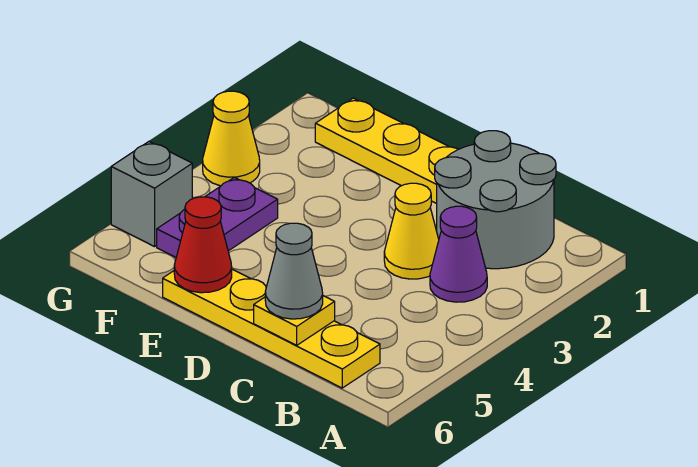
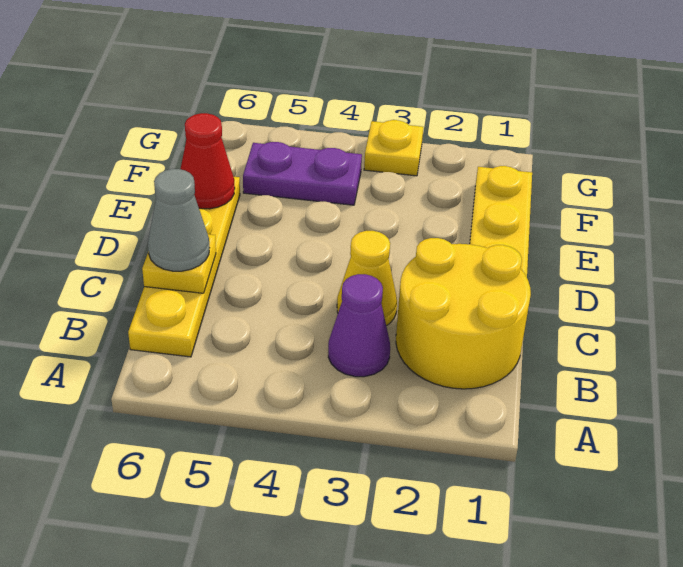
grey 2x2 round brick [435,131,556,269] -> yellow 2x2 round brick [396,238,531,389]
yellow 1x1 cone [203,91,260,186] -> yellow 1x1 plate [364,120,423,176]
grey 1x1 brick [111,142,192,247] -> none

